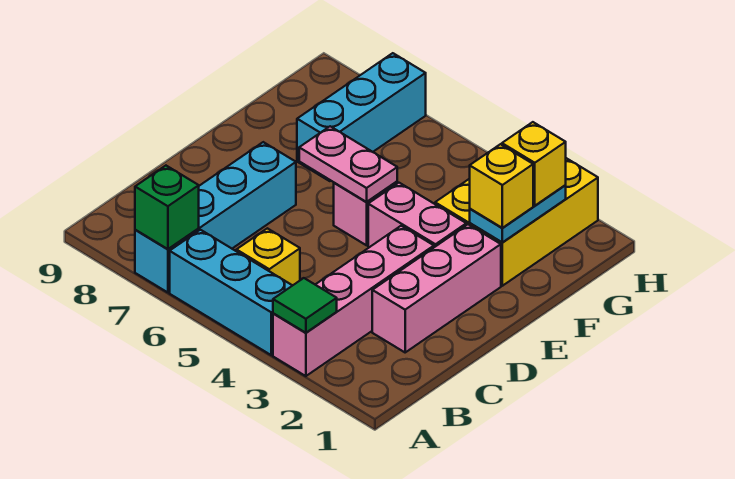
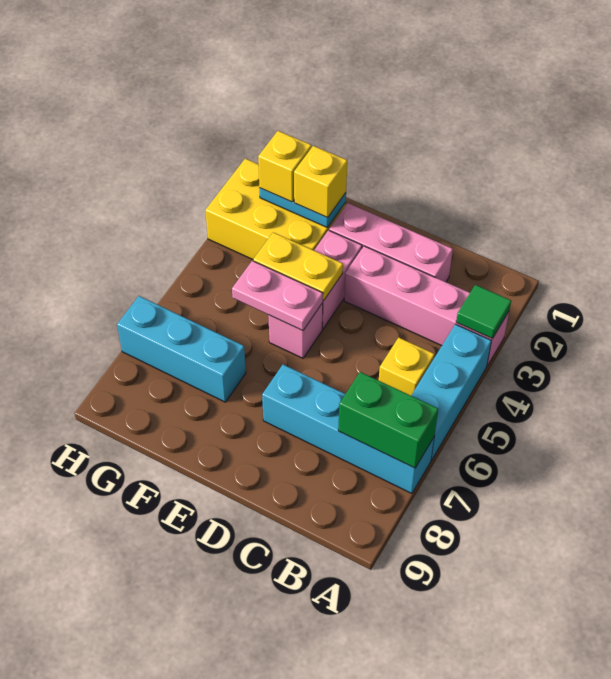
green 1x1 brick [135,166,199,249] -> green 1x2 brick [338,372,438,468]
none -> yellow 1x2 plate [253,232,343,301]
pink 1x2 plate [299,126,397,202] -> pink 1x2 plate turned to [232,261,323,331]

